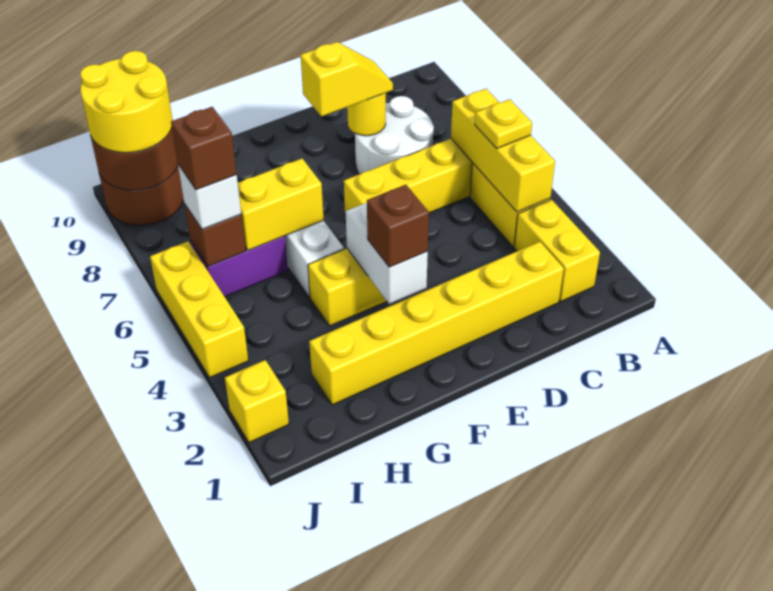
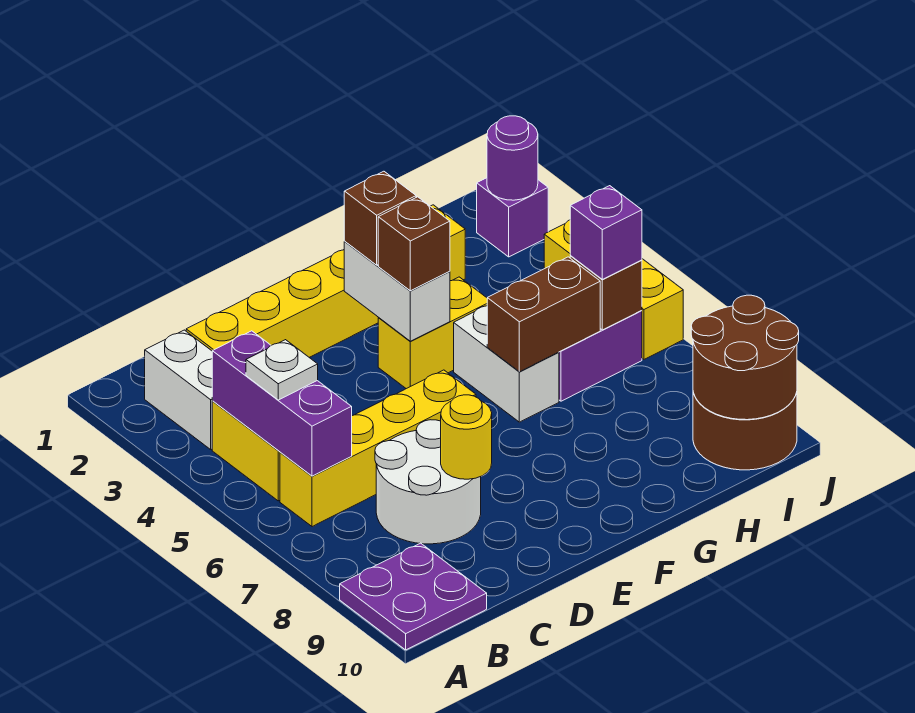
none -> purple 2x2 plate [340,543,487,650]
yellow 1x2 brick [514,200,600,302] -> white 1x2 brick [145,330,212,449]
yellow 1x3 brick [451,89,555,212] -> purple 1x3 brick [212,331,352,476]
yellow 1x1 plate [475,99,532,148] -> white 1x1 plate [246,340,318,400]
yellow 1x2 slope [301,42,393,117] -> none
yellow 1x2 brick [238,159,324,250] -> brown 1x2 brick [487,257,600,372]
white 1x1 brick [178,164,241,229] -> purple 1x1 brick [570,186,642,279]
brown 1x1 brick [171,107,237,190] -> brown 1x1 brick moved to [378,197,450,291]
yellow 2x2 round brick [80,51,173,153] -> none
yellow 1x1 brick [225,360,289,442] -> purple 1x1 brick [477,178,548,257]
none -> purple 1x1 round brick [487,116,538,200]

